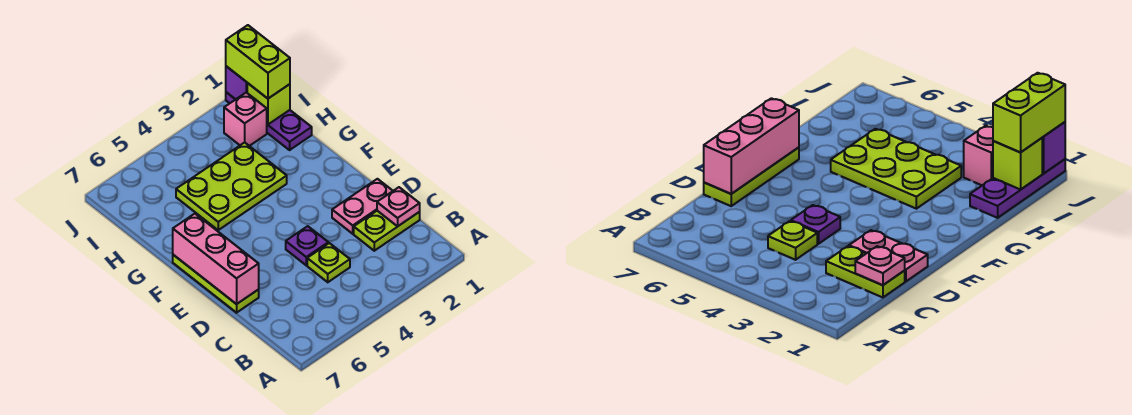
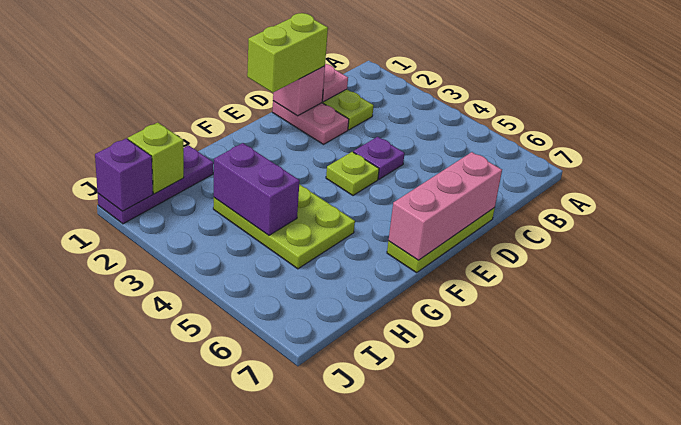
lime 1x1 plate [307,243,350,282] -> lime 1x1 plate moved to [326,152,379,195]
none -> purple 1x2 brick [214,143,300,235]
lime 1x2 brick [226,25,290,98] -> lime 1x2 brick moved to [247,13,328,93]
pink 1x1 brick [224,92,267,146] -> pink 1x1 brick moved to [273,66,325,116]

